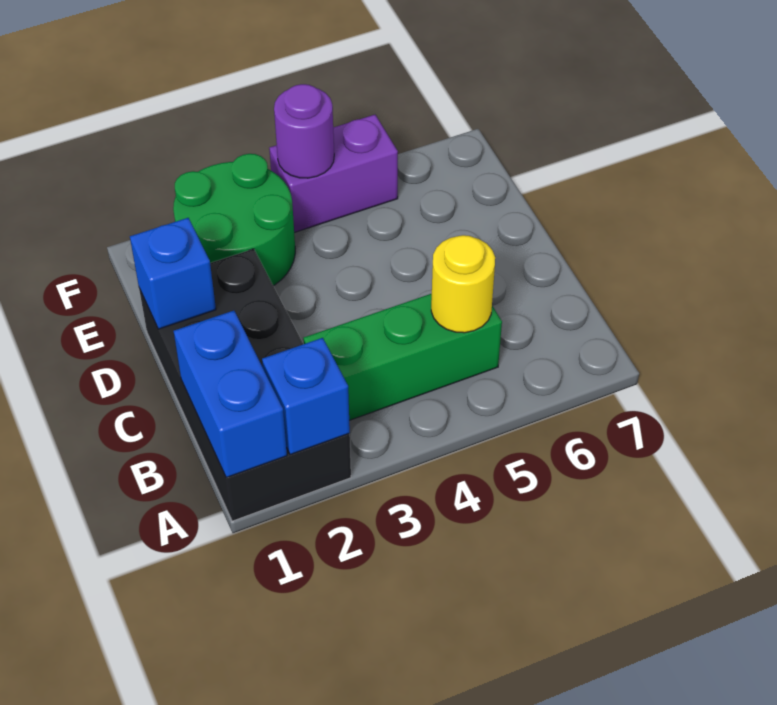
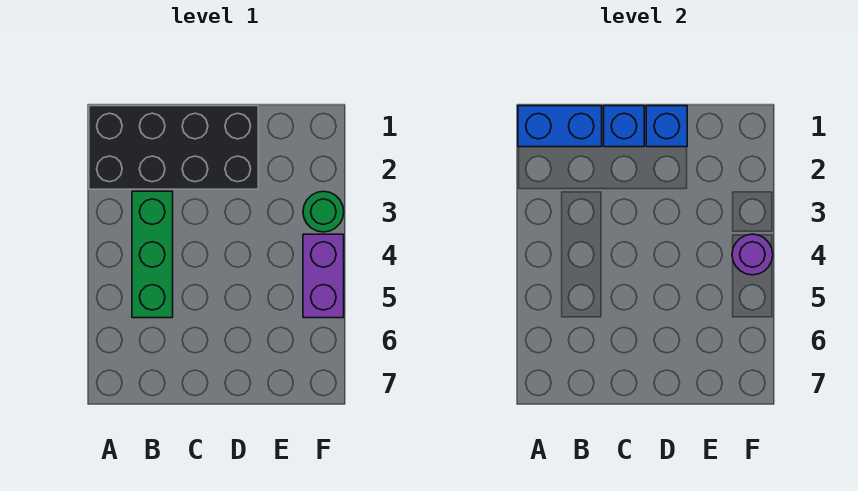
blue 1x1 brick [262,338,350,455] -> blue 1x1 brick moved to [604,106,644,147]
yellow 1x1 round brick [431,235,495,333] -> none
green 2x2 round brick [173,154,295,286] -> green 1x1 round brick [303,191,344,232]

